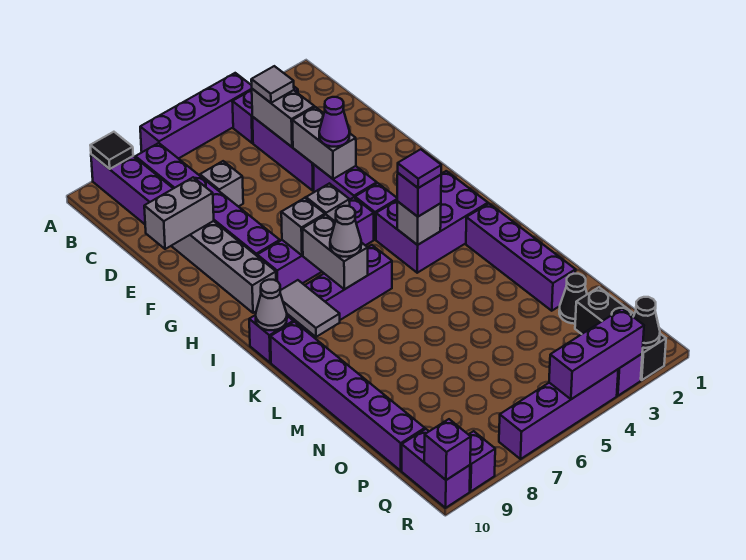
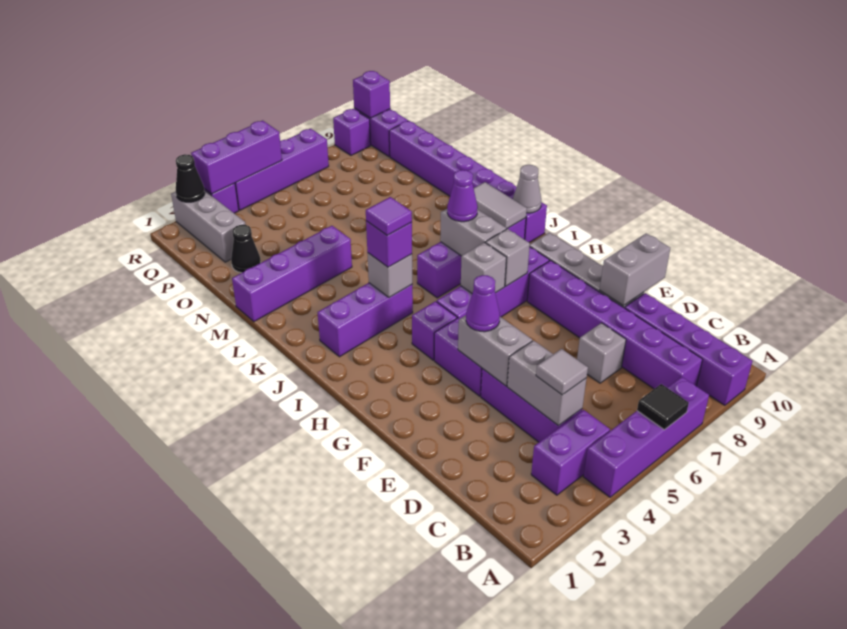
black 1x1 tile [90,132,133,169] -> black 1x1 tile moved to [637,384,689,430]
purple 2x3 brick [376,171,488,273] -> purple 1x3 brick [317,283,413,357]
grey 1x1 cone [330,206,361,257] -> purple 1x1 cone [447,170,478,222]
purple 1x4 brick [466,204,576,311] -> purple 1x4 brick turned to [232,226,352,322]
black 1x3 brick [575,287,666,380] -> grey 1x3 brick [171,191,245,262]

